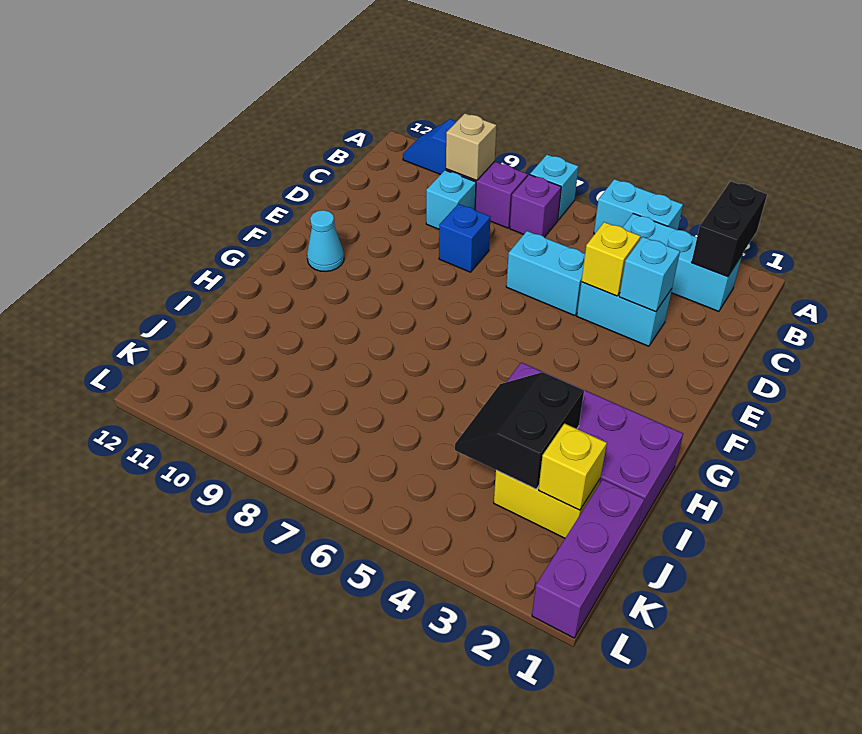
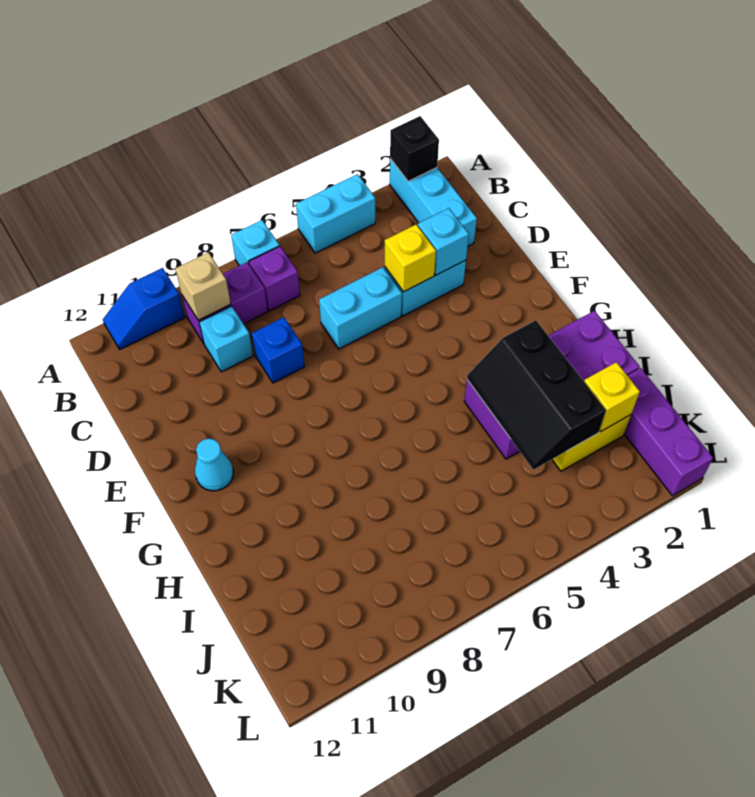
black 1x2 brick [691,181,767,277] -> black 1x1 brick [390,116,439,181]
cyan 1x3 brick [622,214,742,311] -> cyan 1x3 brick turned to [390,159,477,246]
black 2x2 slope [455,372,584,489] -> black 2x3 slope [467,320,606,470]

